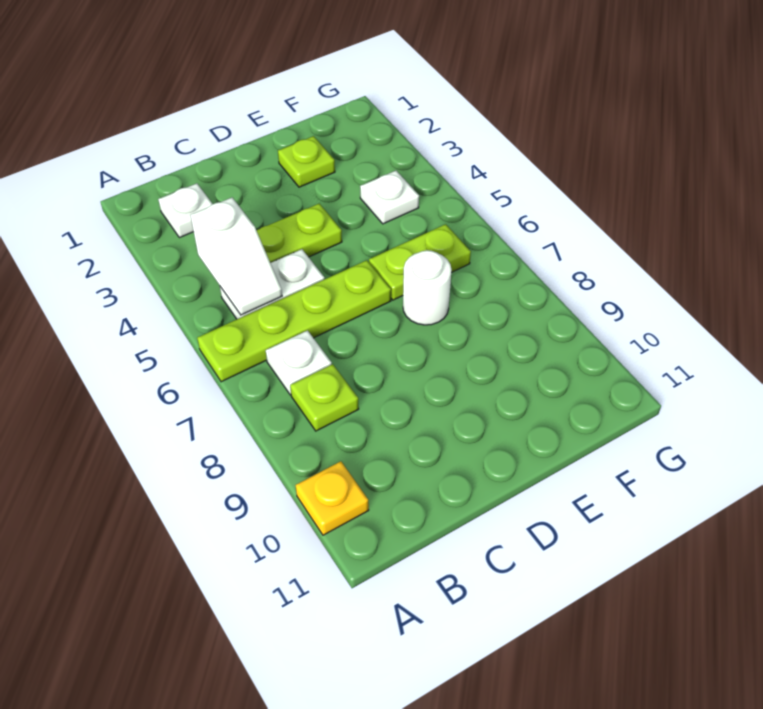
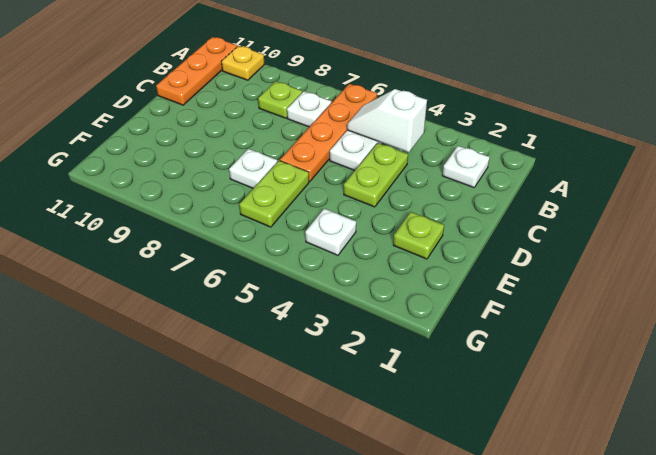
lime 1x4 plate [197,260,391,382] -> orange 1x4 plate [280,84,377,181]
none -> orange 1x3 plate [156,37,237,105]
white 1x1 round brick [403,250,451,325] -> white 1x1 plate [229,149,278,188]

